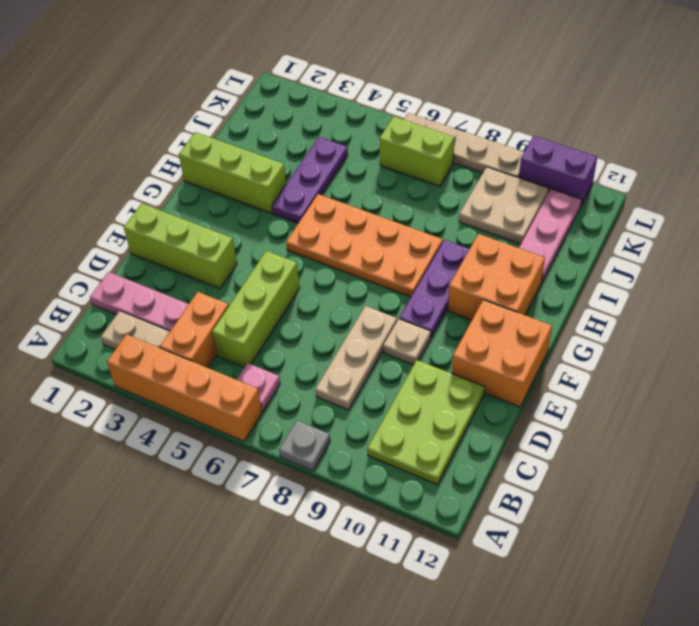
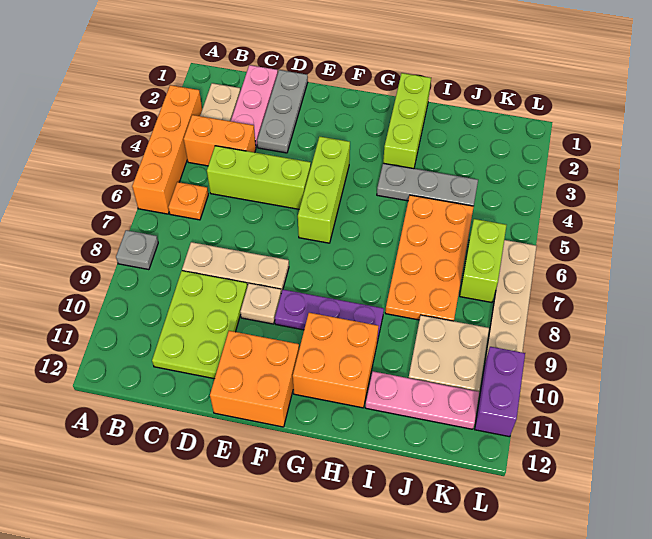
pink 1x1 plate [237,363,280,411] -> orange 1x1 plate [168,182,208,220]
lime 2x3 plate [367,360,485,485] -> lime 2x3 plate turned to [152,271,247,379]
none -> grey 1x3 plate [257,70,308,153]
lime 1x3 brick [124,203,237,289] -> lime 1x3 brick moved to [298,137,350,243]
orange 2x4 plate [286,194,443,297] -> orange 2x4 plate moved to [385,195,474,321]
purple 1x3 plate [272,137,348,223] -> grey 1x3 plate [377,163,478,206]

